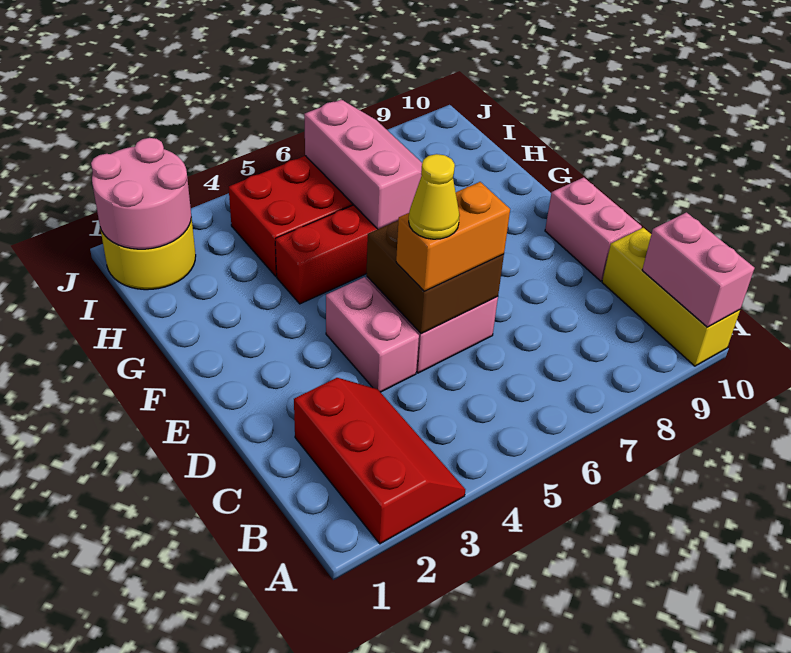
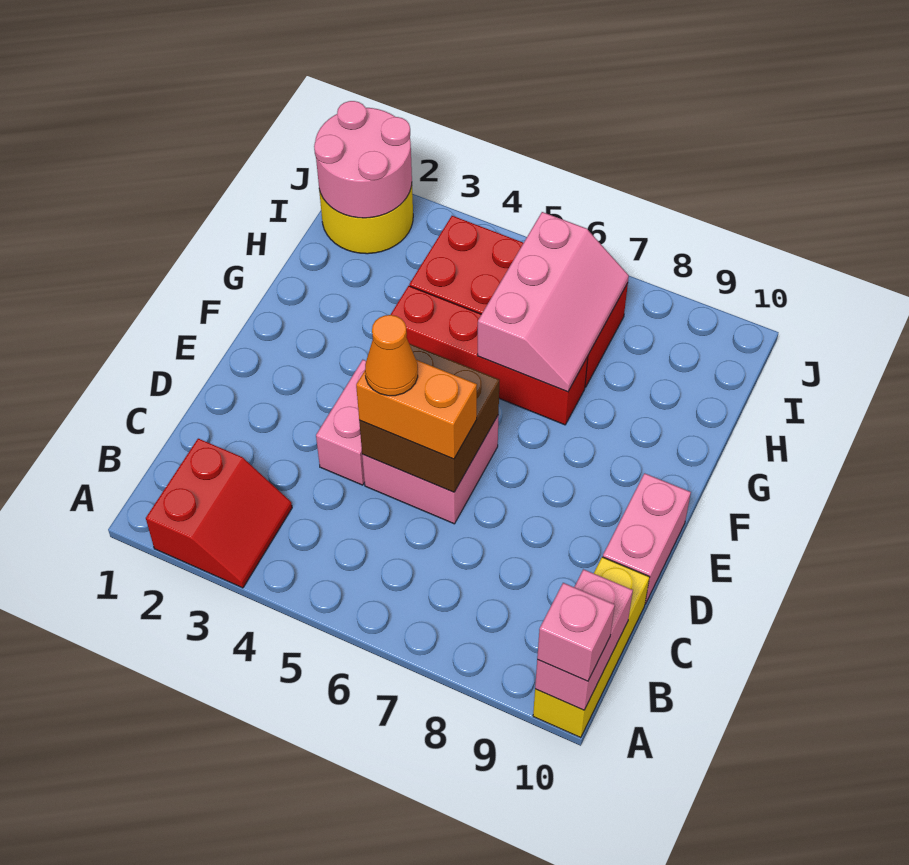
red 2x3 slope [294,378,465,544] -> red 2x2 slope [146,439,292,588]
none -> pink 1x1 brick [537,583,615,681]
yellow 1x1 cone [409,154,460,239] -> orange 1x1 cone [365,315,418,396]

